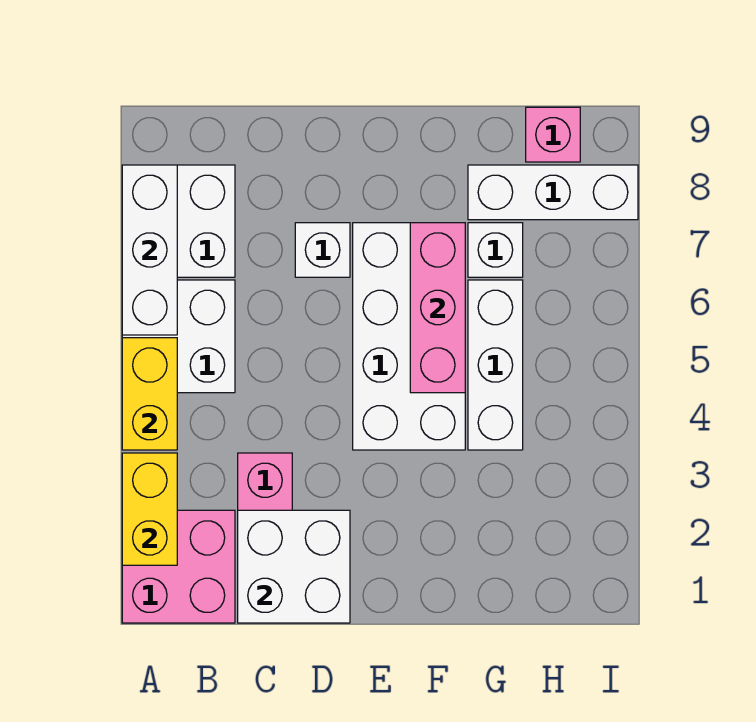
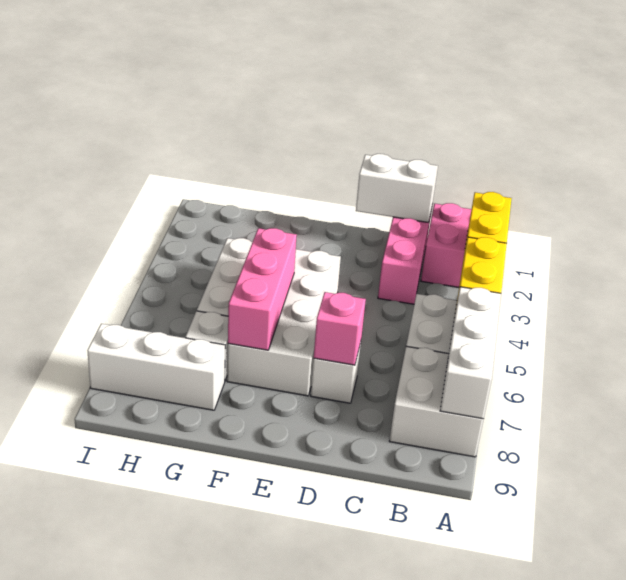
white 2x2 brick [238,510,350,623] -> white 1x2 brick [356,154,438,223]
pink 1x1 brick [526,107,580,162] -> pink 1x1 brick moved to [314,292,366,365]

